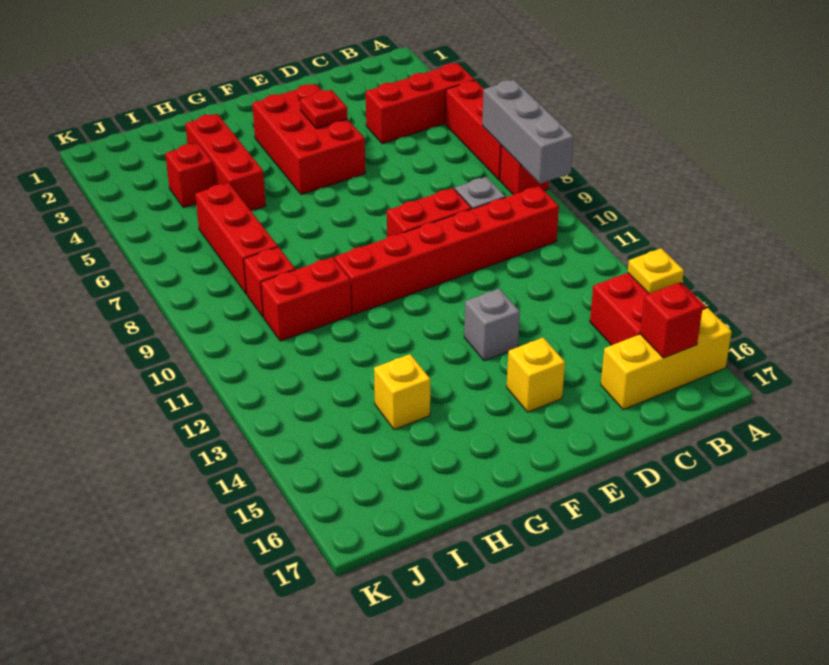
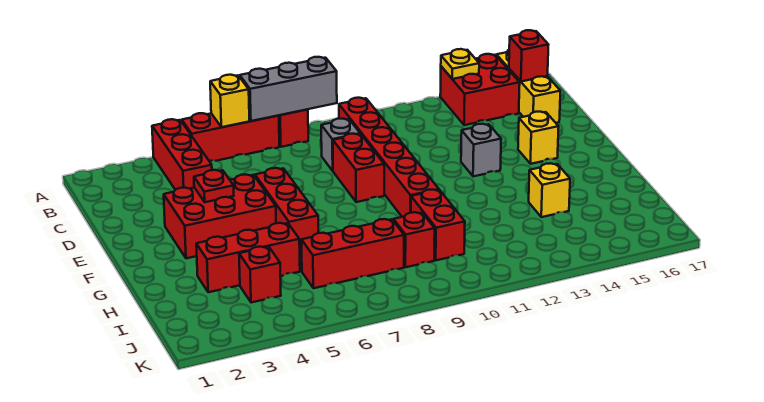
none -> yellow 1x1 brick [210,75,249,127]
none -> red 1x3 brick [255,168,318,252]

